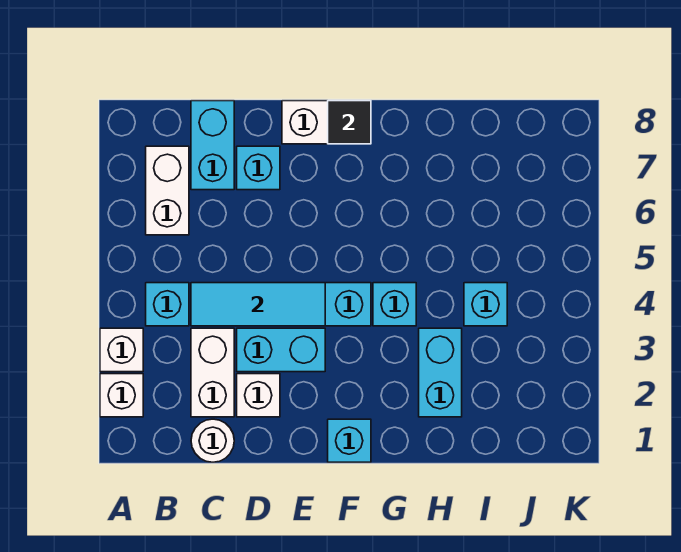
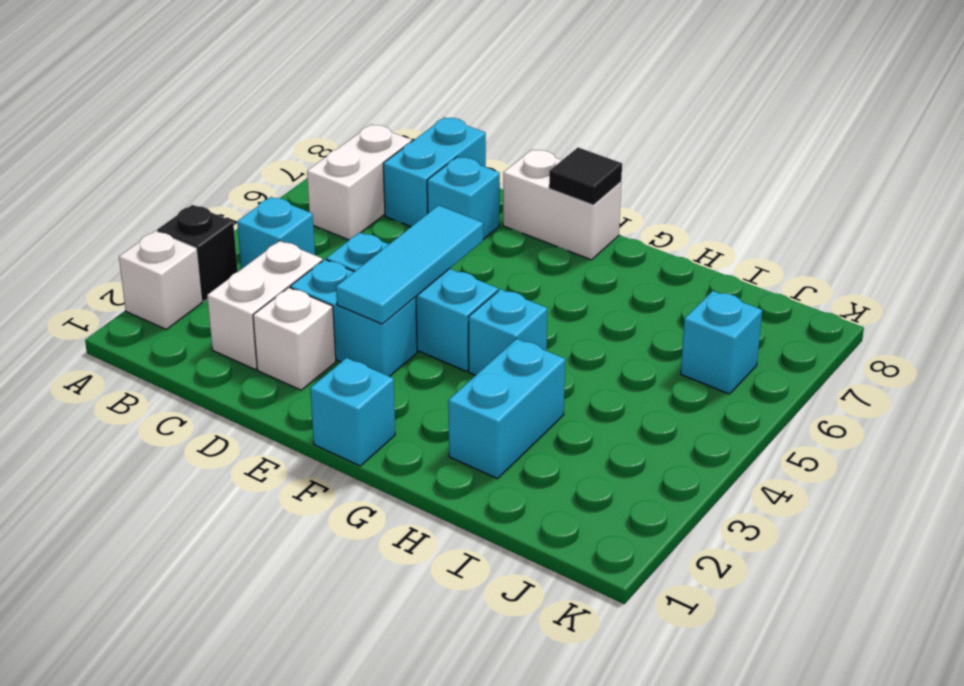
white 1x1 brick [100,328,143,372] -> black 1x1 brick [157,205,238,302]
white 1x1 round brick [191,419,234,462] -> none
cyan 1x3 tile [191,283,325,326] -> cyan 1x3 tile turned to [336,205,483,324]
cyan 1x1 brick [464,283,507,326] -> cyan 1x1 brick moved to [681,291,762,394]

